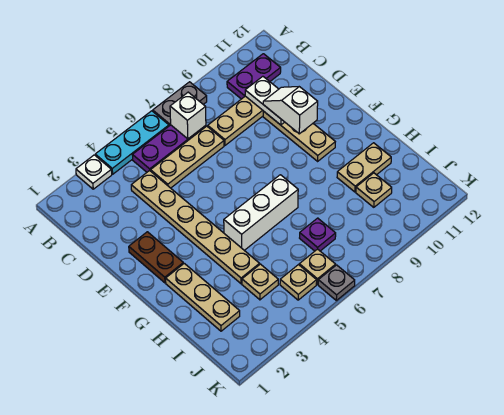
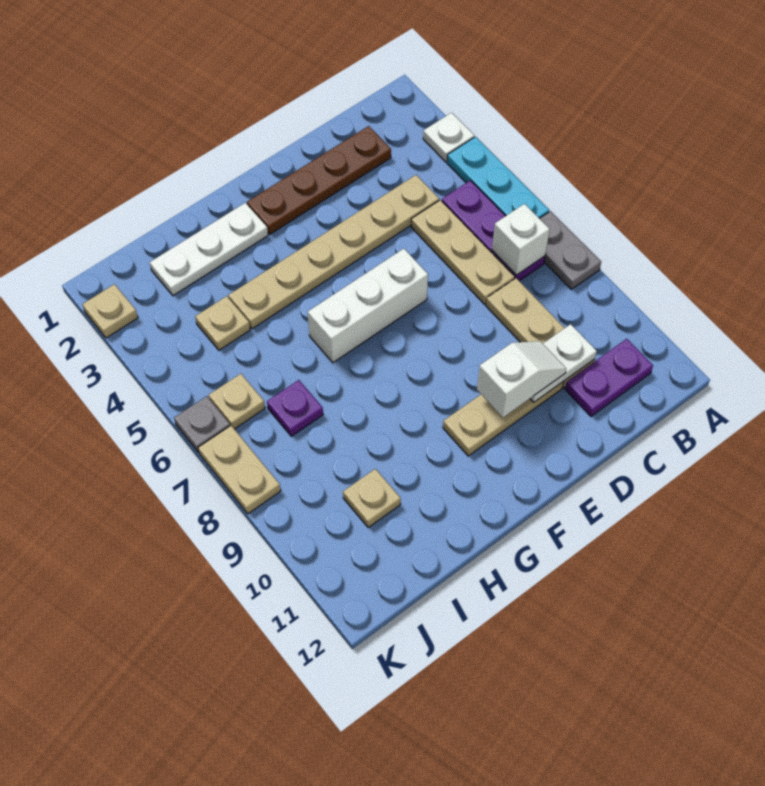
purple 1x2 plate [227,54,281,99] -> purple 1x2 plate turned to [565,339,653,416]
brown 1x2 plate [129,232,183,283] -> brown 1x4 plate [247,126,391,234]
tan 1x3 plate [166,263,240,331] -> white 1x3 plate [150,203,268,296]
white 1x3 brick [224,175,298,250] -> white 1x3 brick turned to [308,249,428,363]
tan 1x2 plate [337,143,391,192] -> tan 1x2 plate moved to [198,426,281,514]
tan 1x1 plate [280,265,317,300] -> tan 1x1 plate moved to [82,284,138,338]

